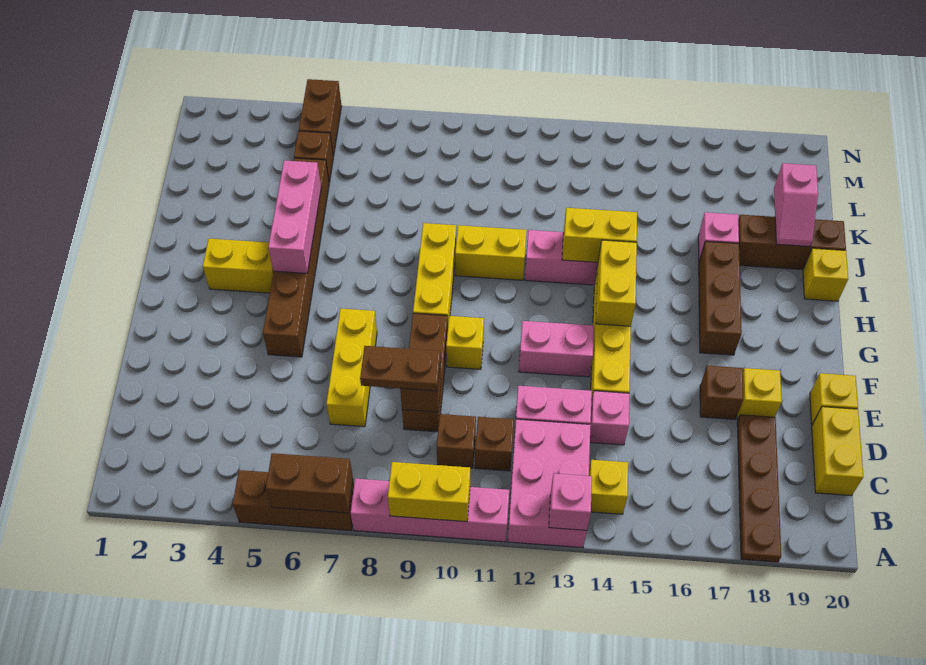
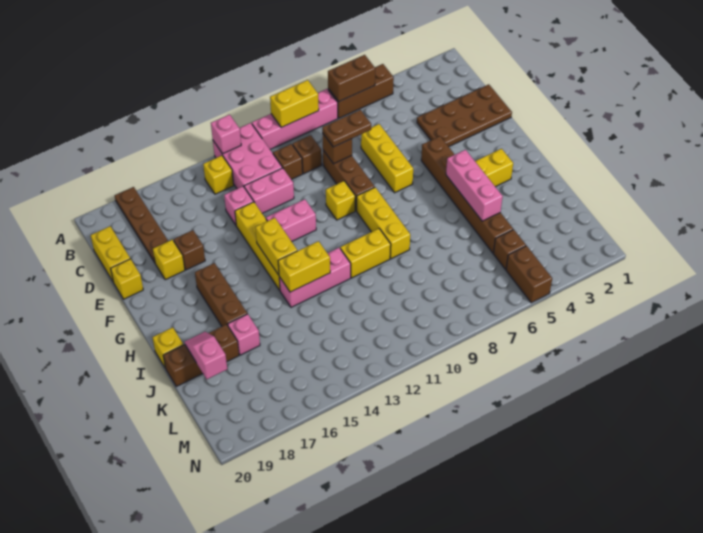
none -> brown 2x4 plate [417,84,512,147]

